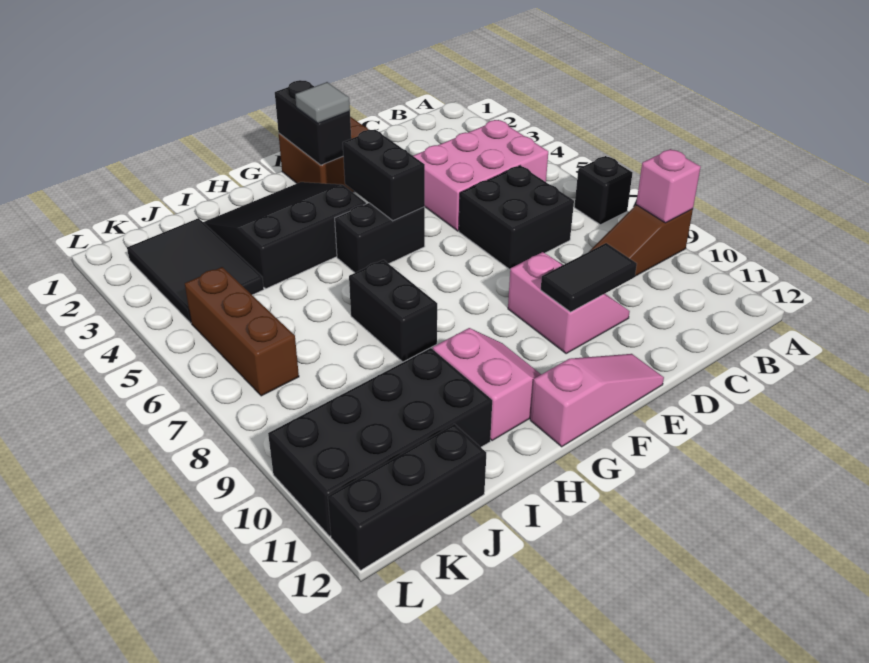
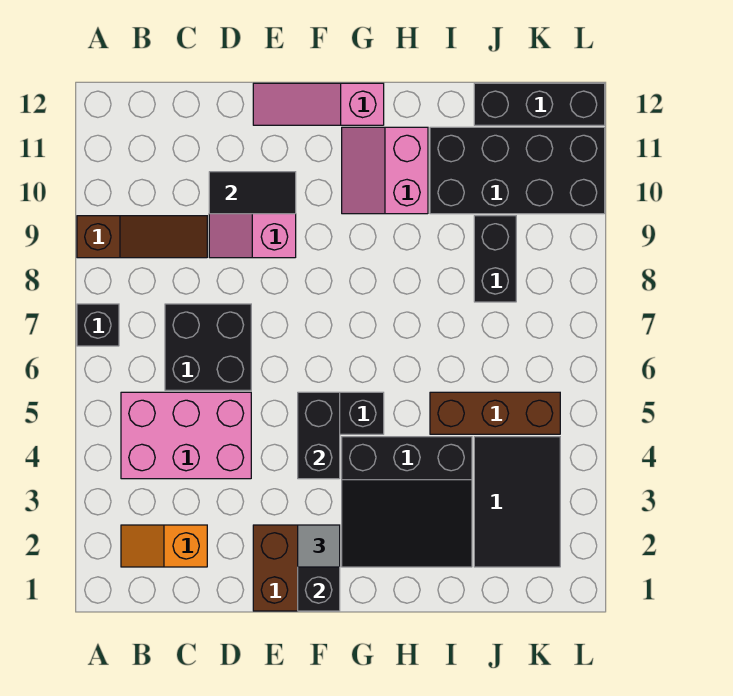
pink 1x1 brick [636,149,701,223] -> none
none -> orange 1x2 slope [121,525,207,567]
black 1x2 brick [349,260,437,362] -> black 1x2 brick moved to [474,216,516,302]
brown 1x3 brick [185,267,299,396] -> brown 1x3 brick turned to [430,392,560,434]

